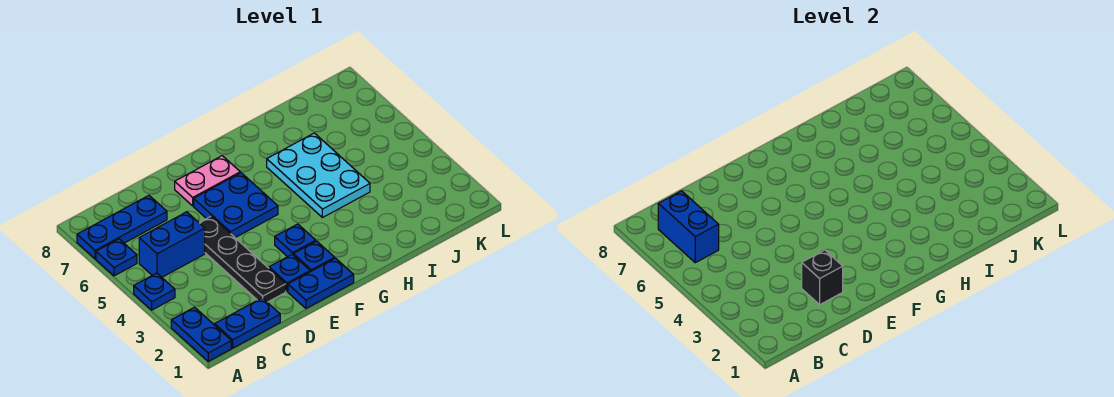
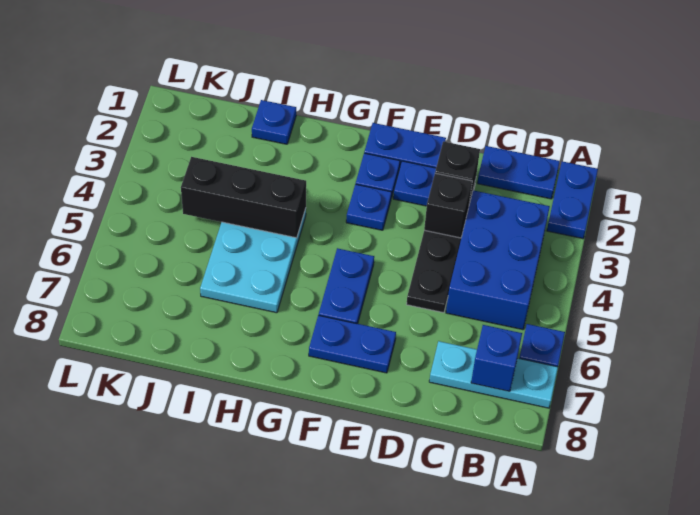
blue 1x1 plate [134,273,175,310] -> blue 1x1 plate moved to [252,100,296,144]
blue 1x3 plate [77,195,167,259] -> cyan 1x3 plate [429,341,558,408]
blue 1x2 brick [139,212,205,277] -> blue 2x3 brick [446,190,550,330]
blue 1x2 brick [658,191,719,263] -> blue 1x1 brick [471,325,522,391]
none -> black 1x1 brick [424,173,472,238]
blue 2x2 plate [194,173,278,238] -> blue 1x2 plate [319,248,374,324]
pink 1x2 plate [175,156,240,206] -> blue 1x2 plate [309,315,396,373]
none -> black 1x3 brick [181,157,306,238]

